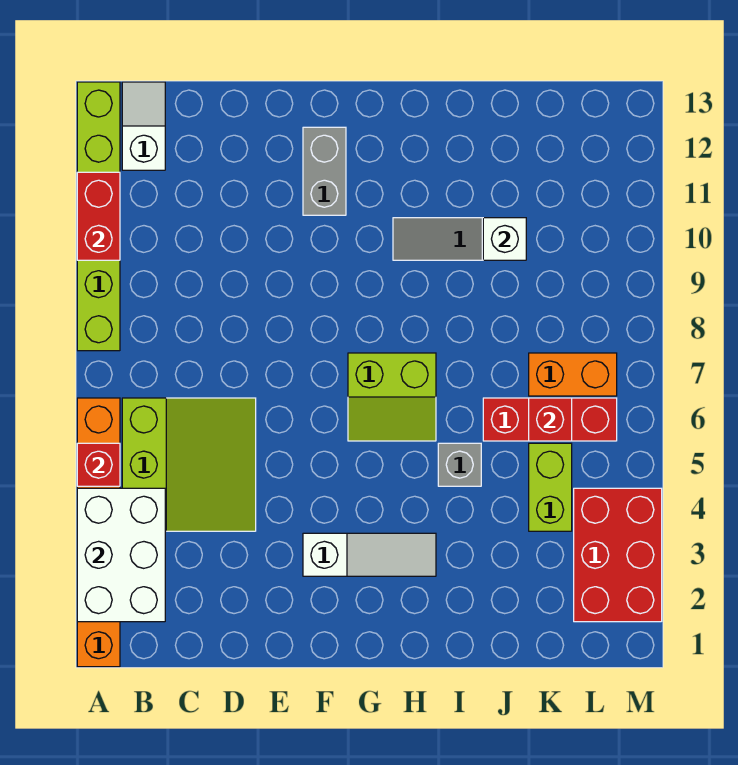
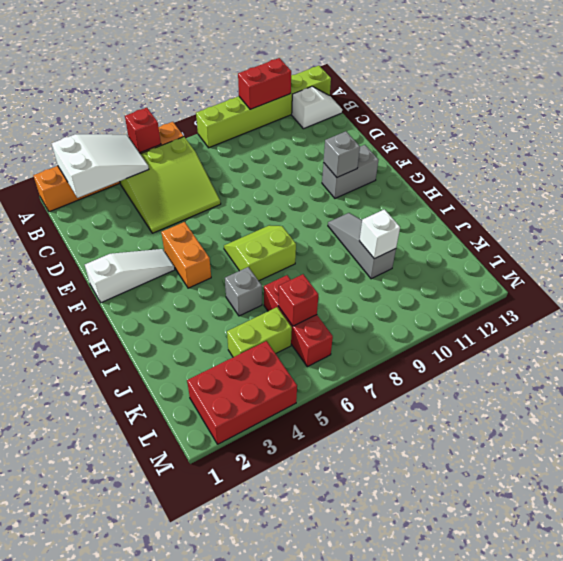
white 2x3 brick [77,488,165,622] -> white 2x3 slope [52,134,149,198]
white 1x3 slope [303,533,436,576] -> white 1x3 slope turned to [85,249,175,303]
none -> grey 1x1 brick [324,131,360,177]
lime 2x2 slope [348,353,436,441] -> lime 2x2 slope turned to [224,225,296,281]
orange 1x2 brick [529,353,617,396] -> orange 1x2 brick moved to [161,222,211,288]

